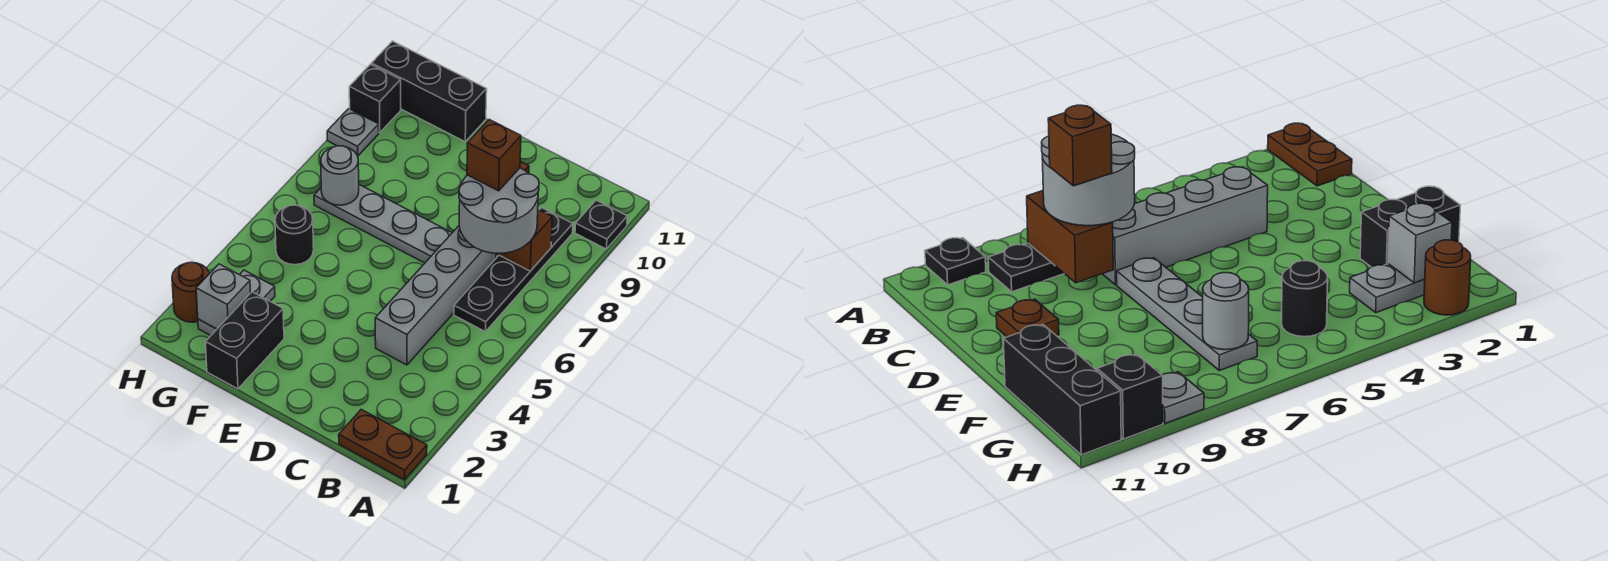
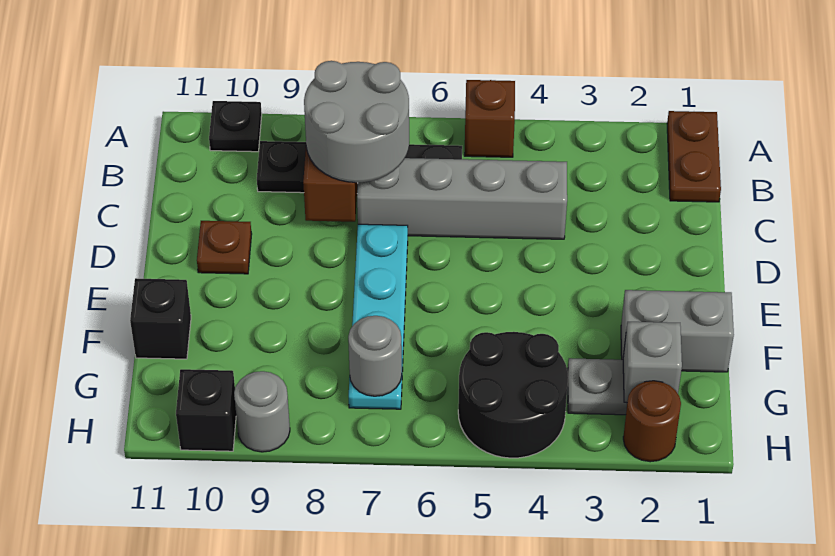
brown 1x1 brick [467,120,521,191] -> brown 1x1 brick moved to [464,80,515,157]
grey 1x4 plate [314,185,452,263] -> cyan 1x4 plate [349,224,408,409]
black 1x2 brick [205,292,284,389] -> grey 1x2 brick [621,290,734,372]
black 1x3 brick [372,41,487,141] -> black 1x1 brick [130,278,191,359]
black 1x1 round brick [275,205,314,265] -> black 2x2 round brick [458,332,568,458]
grey 1x1 plate [327,109,379,156] -> grey 1x1 round brick [234,371,290,452]

